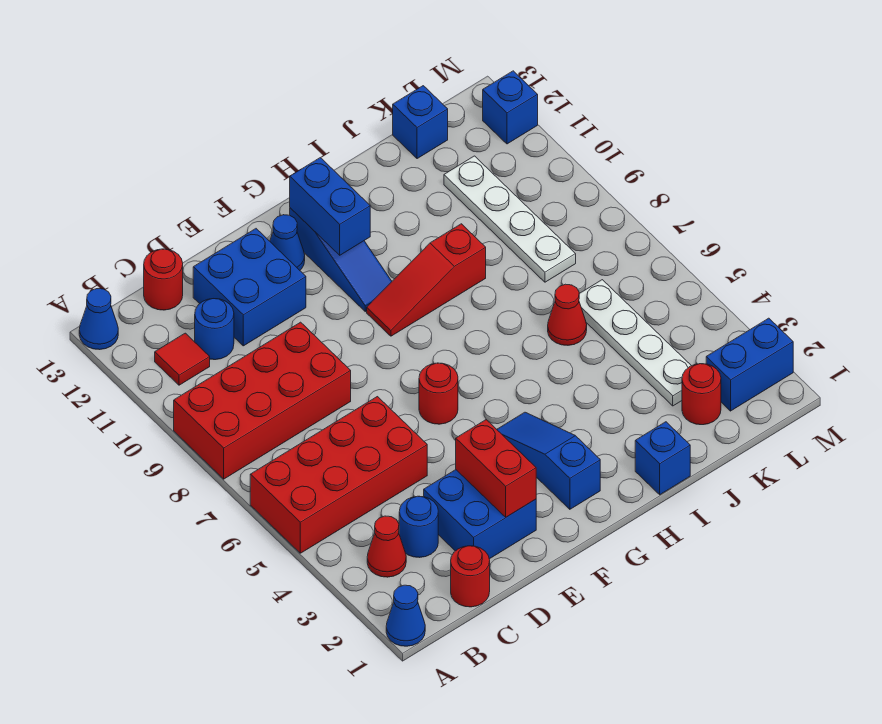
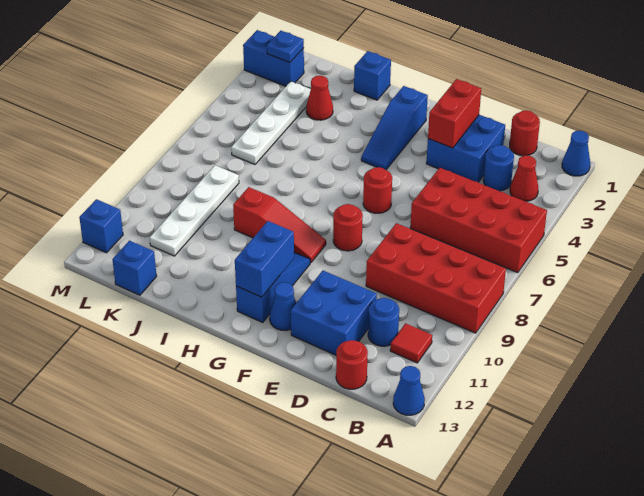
red 1x1 cone [548,284,587,345] -> red 1x1 cone moved to [306,76,333,120]
red 1x1 round brick [682,364,721,425] -> red 1x1 round brick moved to [333,204,363,251]
none -> blue 1x1 plate [267,31,304,63]

